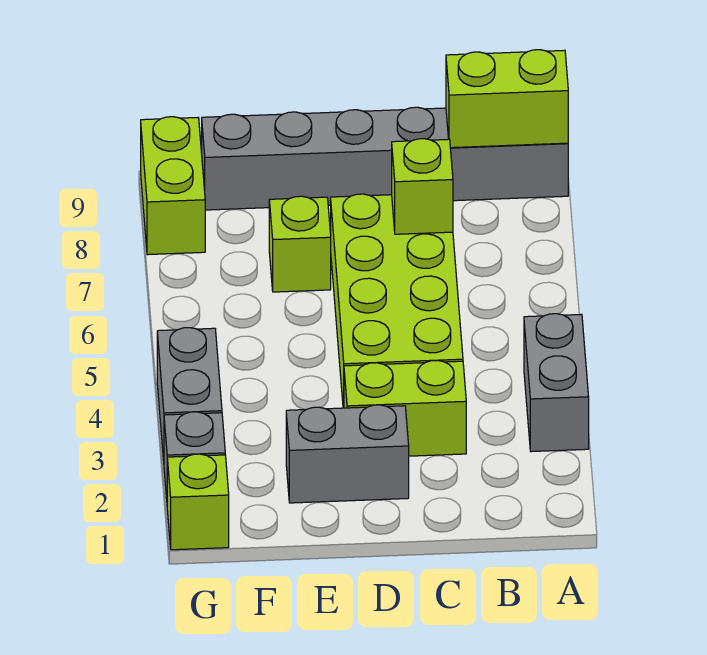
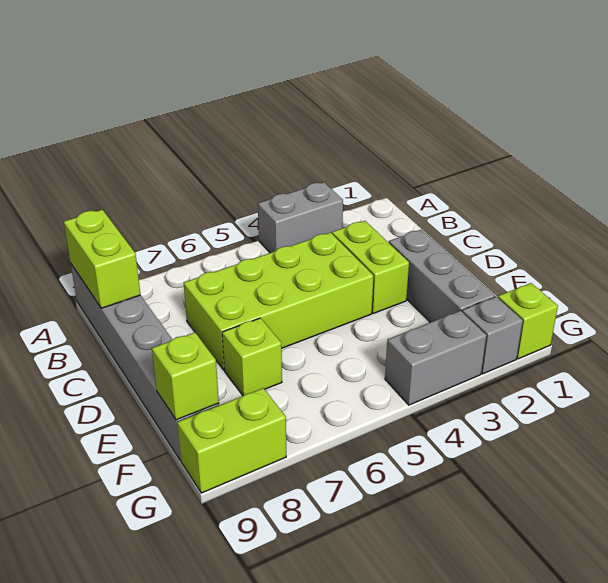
lime 1x1 brick [392,139,453,234] -> lime 1x1 brick moved to [152,333,219,420]
grey 1x2 brick [286,405,409,503] -> grey 1x3 brick [389,230,495,322]

